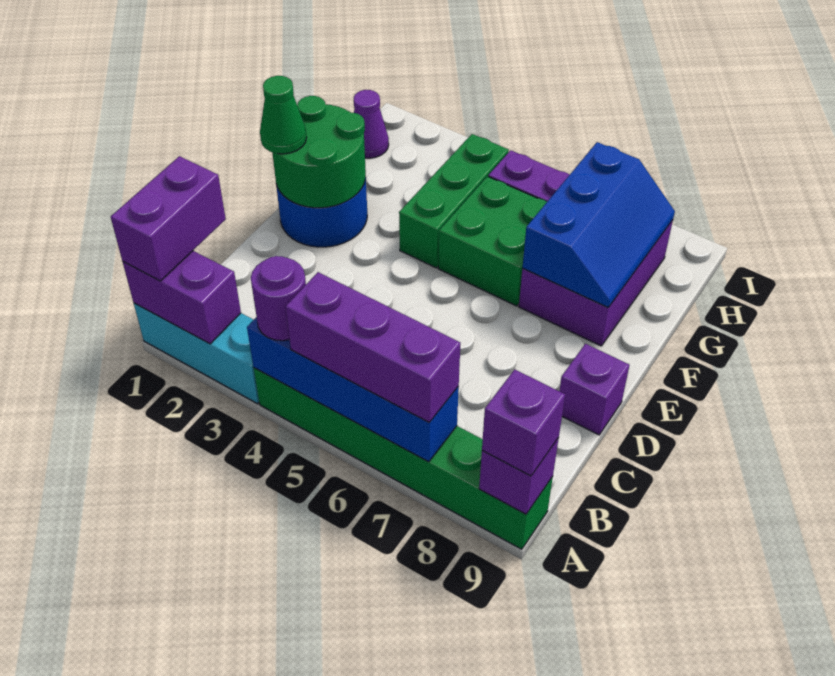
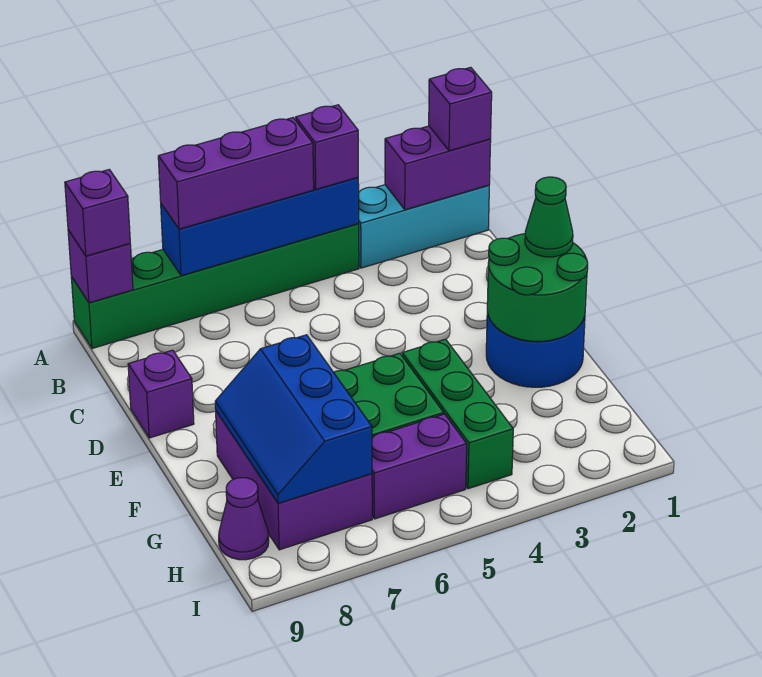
purple 1x2 brick [111,156,226,281] -> purple 1x1 brick [429,67,492,151]
purple 1x1 round brick [251,256,306,341] -> purple 1x1 brick [296,105,358,189]
purple 1x1 cone [354,90,389,158] -> purple 1x1 cone moved to [219,478,269,560]

